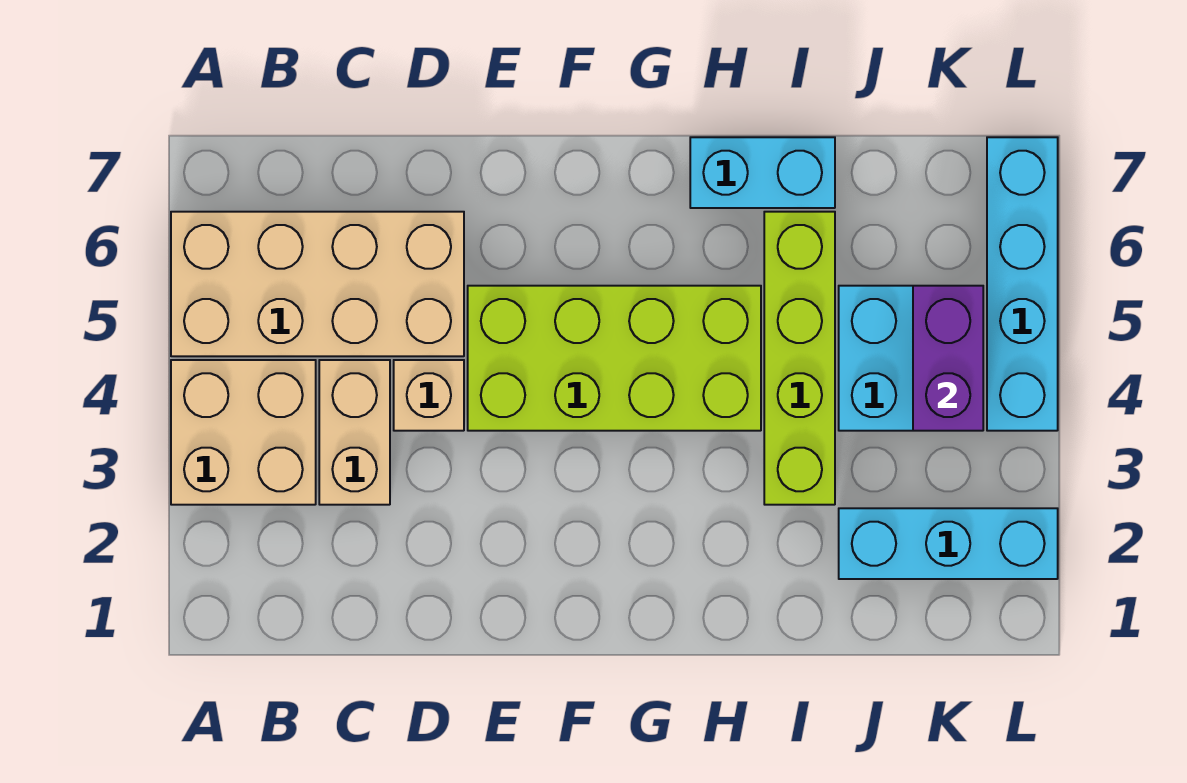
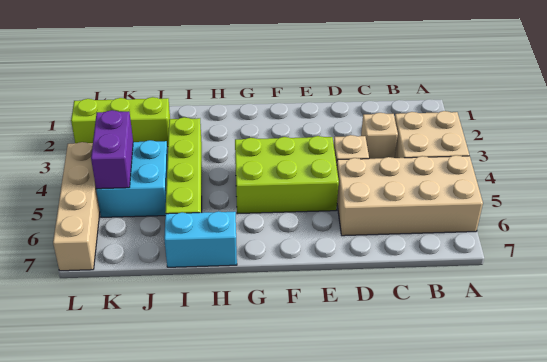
tan 1x2 brick [319,360,390,505] -> tan 1x1 brick [361,113,398,159]
lime 2x4 brick [468,286,761,431] -> lime 2x3 brick [235,136,339,214]
cyan 1x3 brick [839,508,1058,579] -> lime 1x3 brick [71,97,170,147]
cyan 1x4 brick [987,137,1058,431] -> tan 1x4 brick [53,142,100,271]

